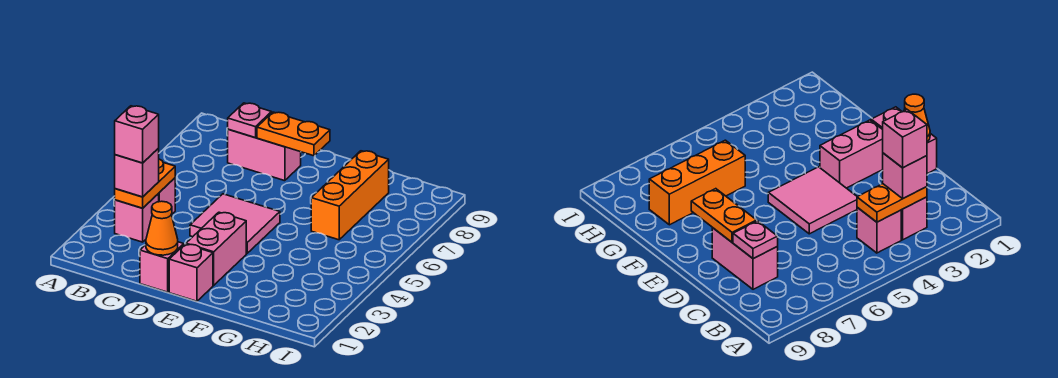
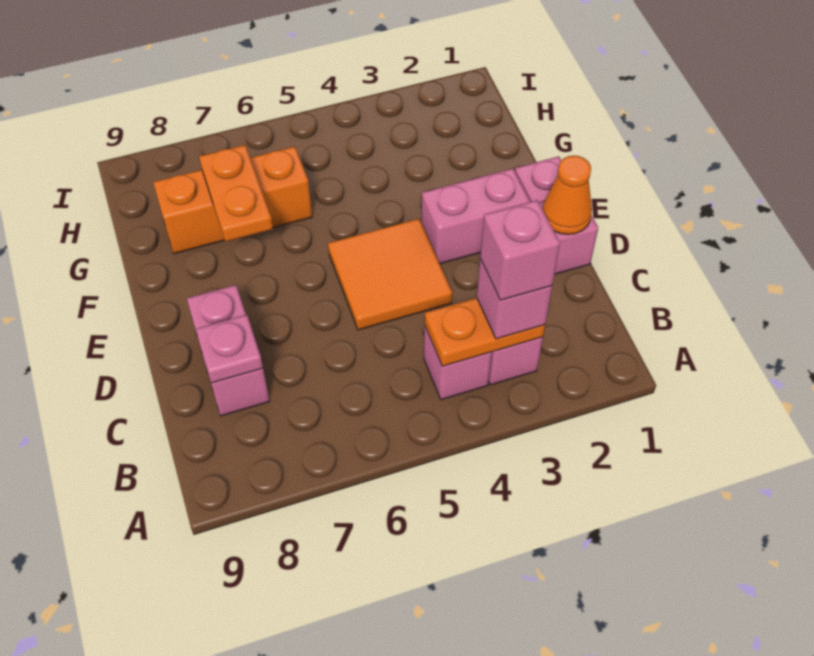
pink 2x2 tile [190,194,280,253] -> orange 2x2 tile [328,219,452,330]
orange 1x2 plate [257,112,330,156] -> orange 1x2 plate moved to [199,145,273,242]

